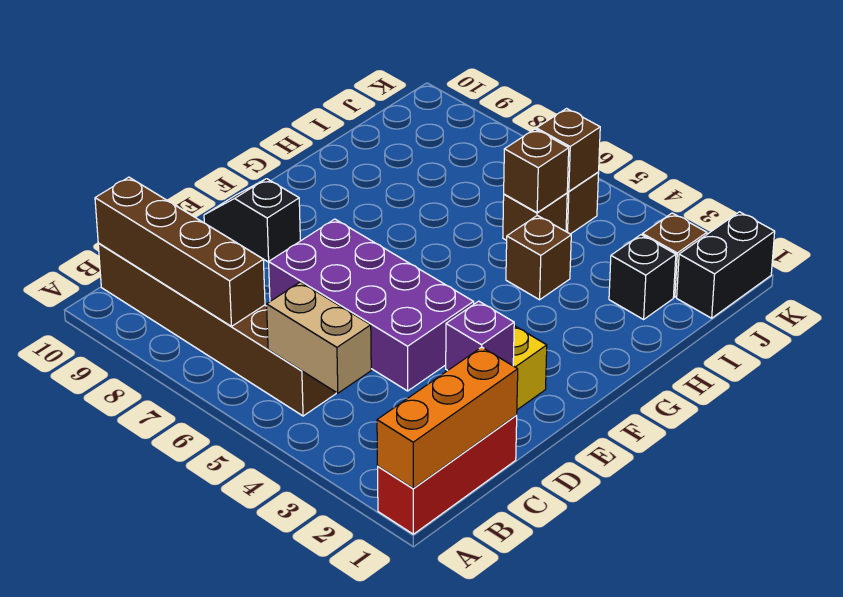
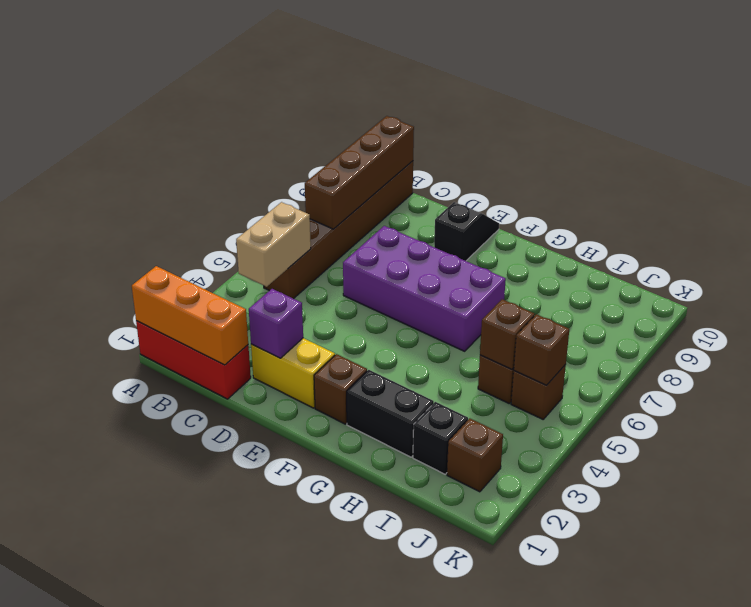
purple 2x4 brick [269,219,474,391] -> purple 2x4 brick turned to [343,226,506,351]
brown 1x1 brick [506,215,571,300] -> brown 1x1 brick moved to [314,354,367,424]
black 1x2 brick [677,212,775,318] -> black 1x2 brick moved to [347,370,434,457]

